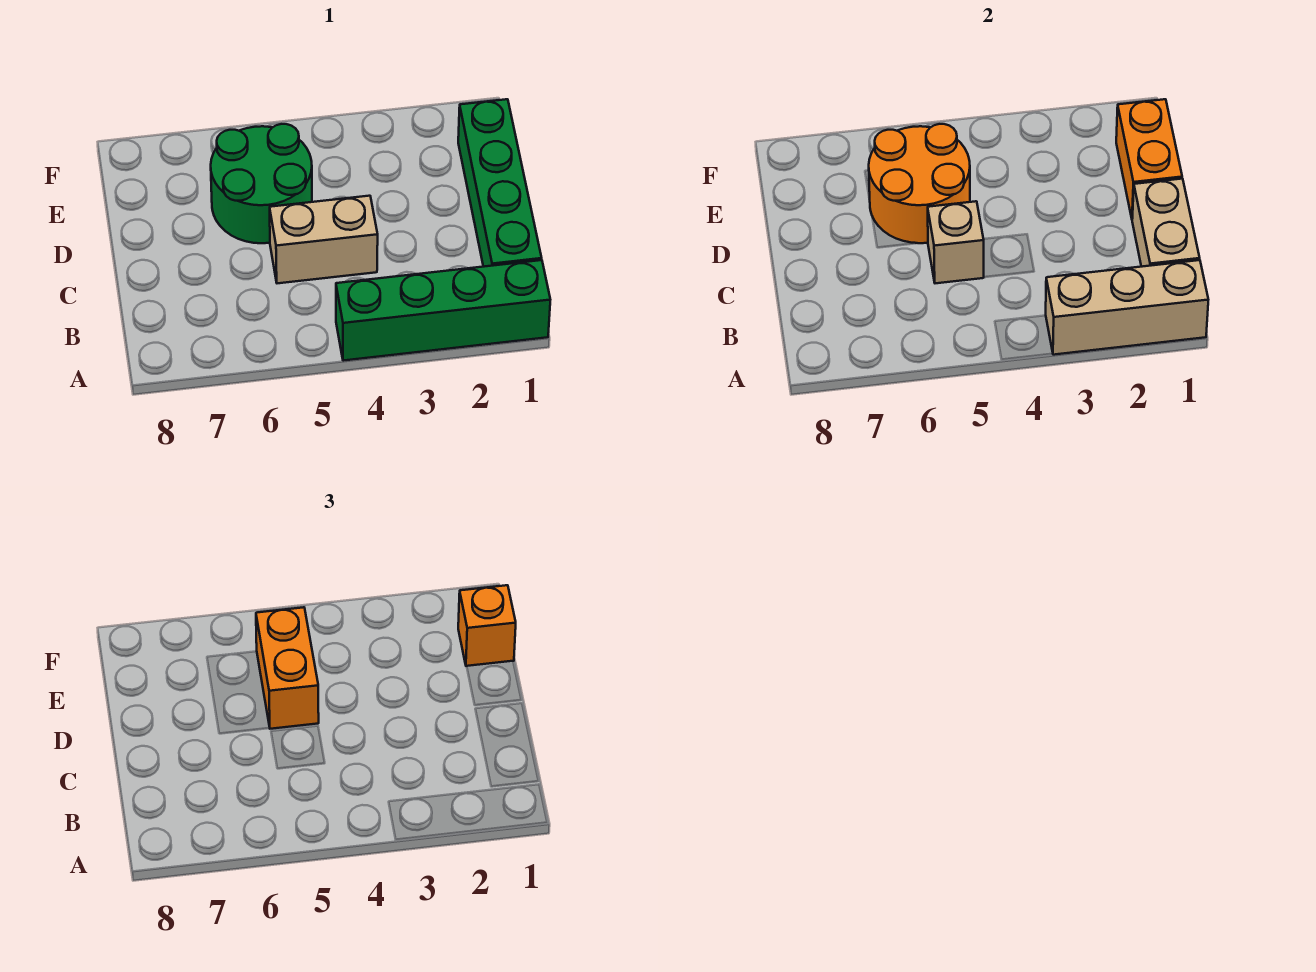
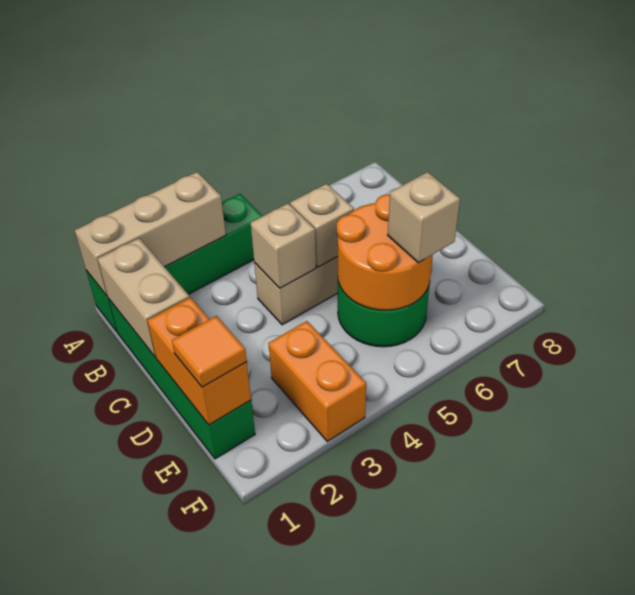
none -> tan 1x1 brick [251,203,316,288]
orange 1x2 brick [256,607,319,729] -> orange 1x2 brick moved to [268,321,366,441]
orange 1x1 brick [458,585,516,666] -> orange 1x1 tile [172,316,247,387]
none -> tan 1x1 brick [388,172,460,263]

